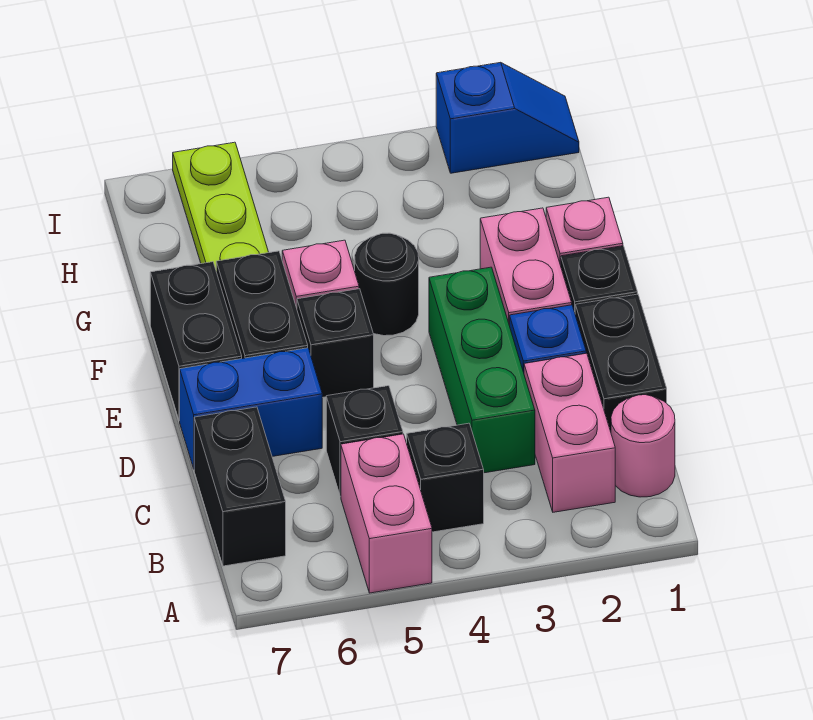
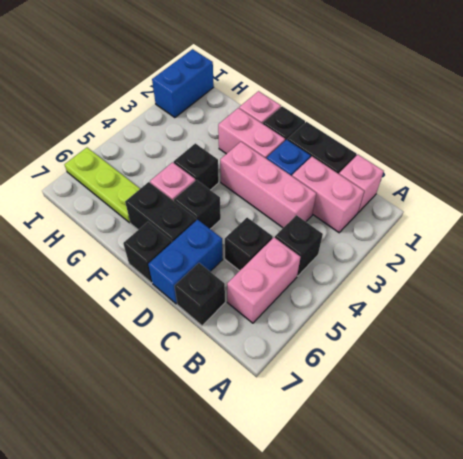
pink 1x2 brick [341,434,432,593] -> pink 1x2 brick turned to [227,237,301,323]
pink 1x1 round brick [611,395,675,497] -> pink 1x1 brick [339,155,384,212]
black 1x2 brick [194,407,286,566] -> black 1x1 brick [174,263,225,326]
green 1x3 brick [429,267,535,473] -> pink 1x3 brick [220,142,316,228]
black 1x2 brick [150,262,242,421] -> black 1x1 brick [123,222,172,283]
black 1x1 round brick [354,233,419,336] -> black 1x1 brick [174,143,219,190]
blue 1x2 slope [436,62,579,173] -> blue 1x2 brick [152,49,214,118]

